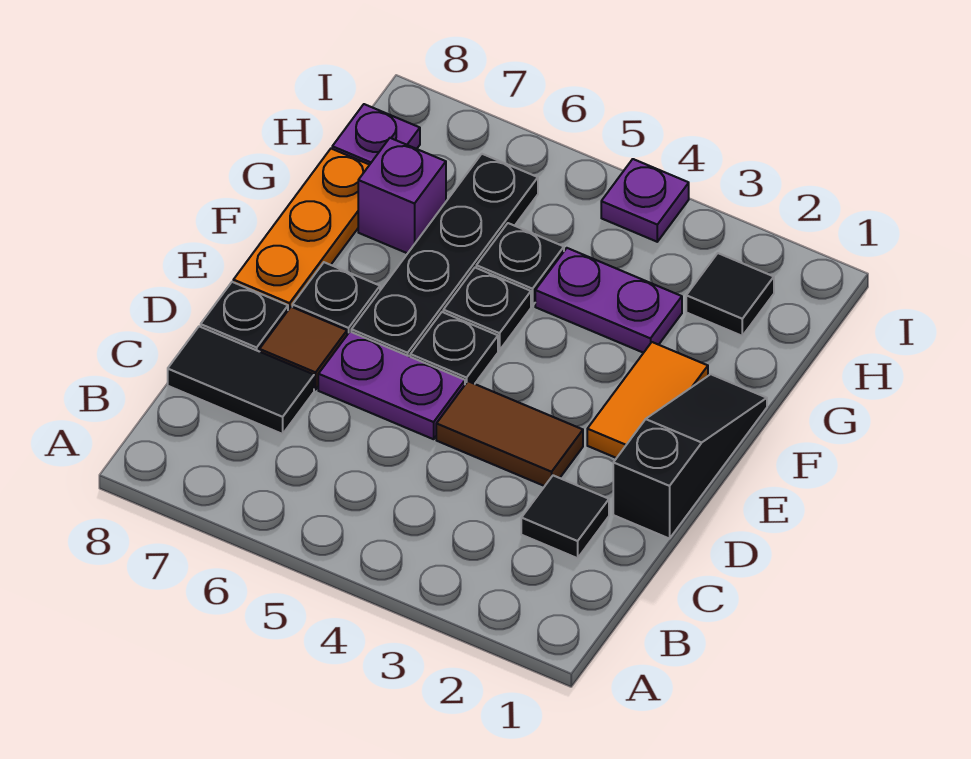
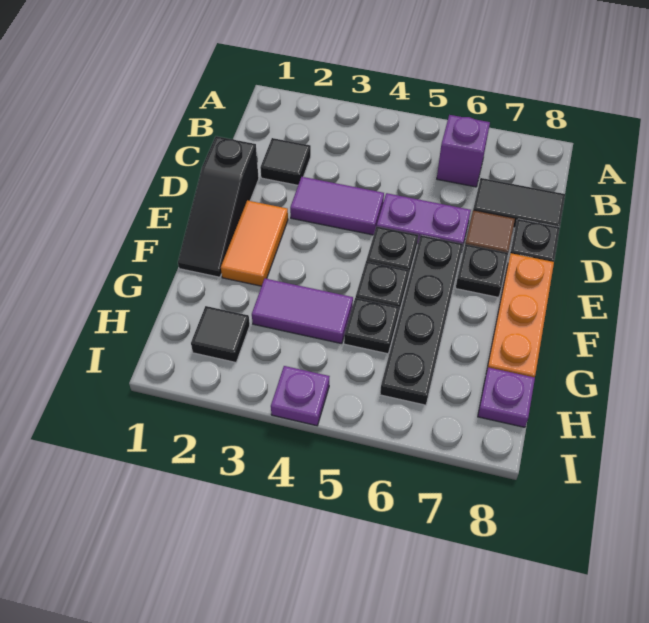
brown 1x2 tile [436,381,583,486] -> purple 1x2 tile [290,177,384,235]
purple 1x2 plate [535,248,682,353] -> purple 1x2 tile [252,279,353,344]
purple 1x1 brick [358,138,446,253] -> purple 1x1 brick moved to [437,115,490,187]

